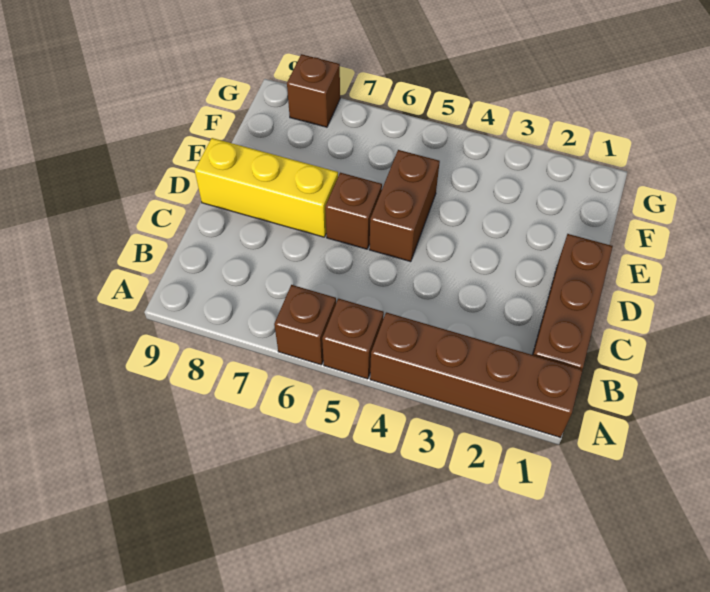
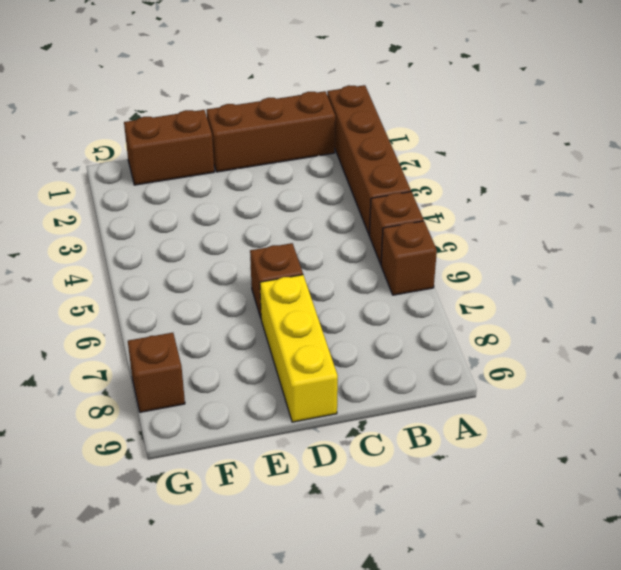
brown 1x2 brick [369,150,440,262] -> brown 1x2 brick moved to [124,110,214,185]

